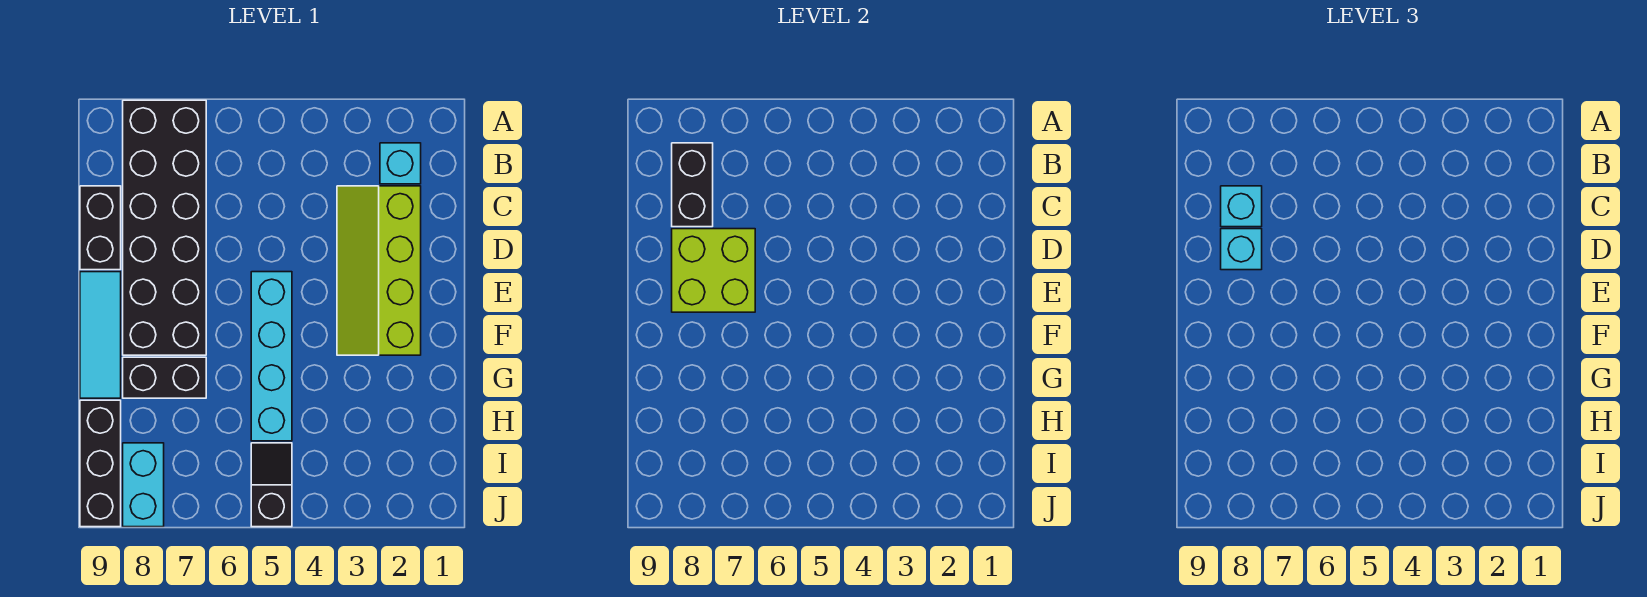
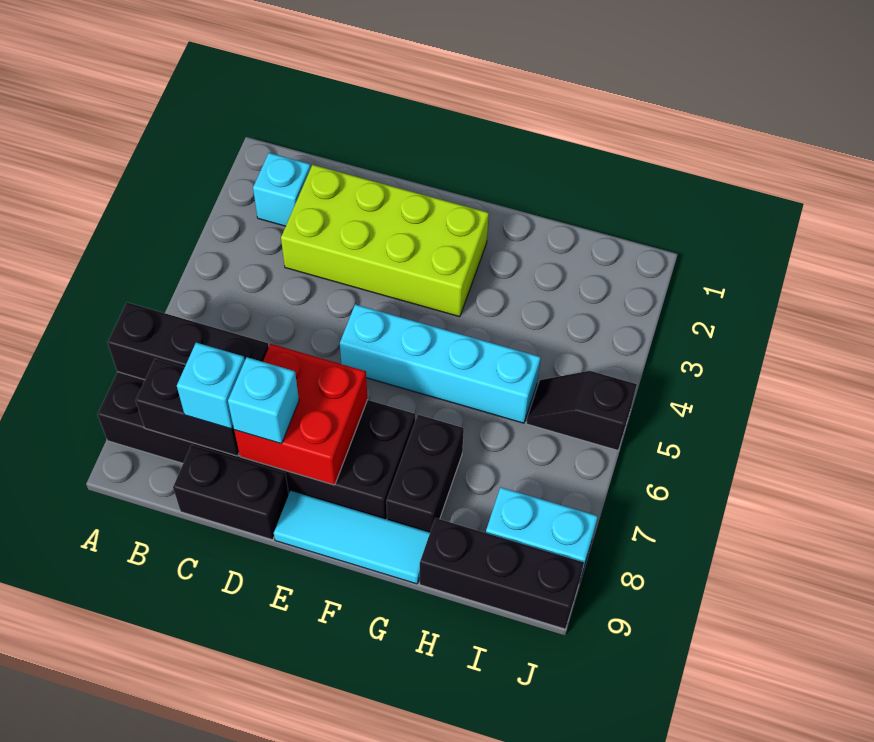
none -> black 1x3 brick [108,303,269,380]
lime 2x4 slope [337,186,421,355] -> lime 2x4 brick [281,165,489,317]
lime 2x2 brick [672,229,755,312] -> red 2x2 brick [234,344,368,485]

